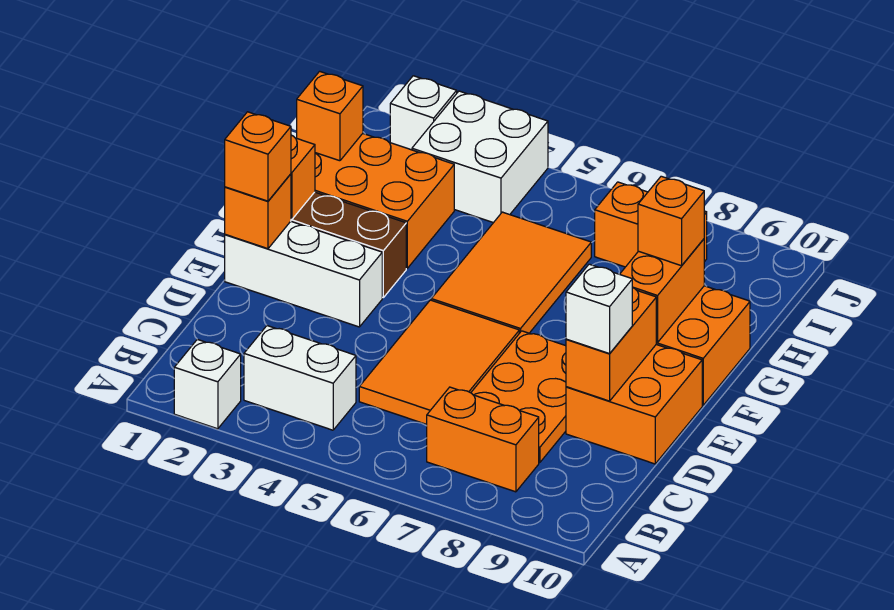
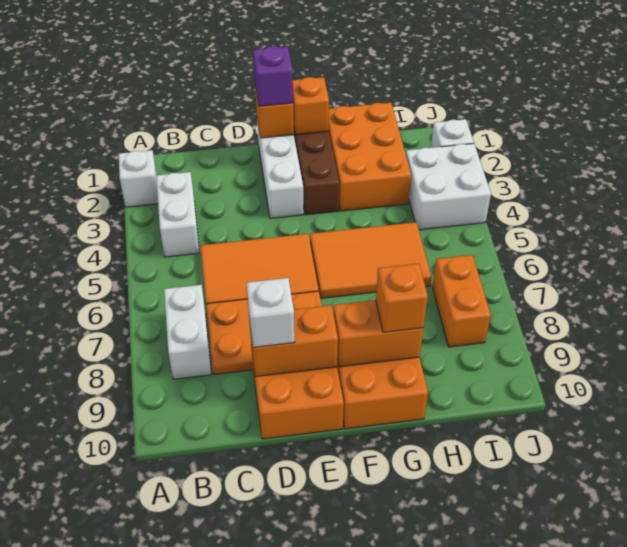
orange 1x2 brick [427,387,539,492] -> white 1x2 brick [164,285,211,379]
orange 1x1 brick [225,112,291,201] -> purple 1x1 brick [253,46,293,106]
orange 1x1 brick [297,71,363,161] -> none

